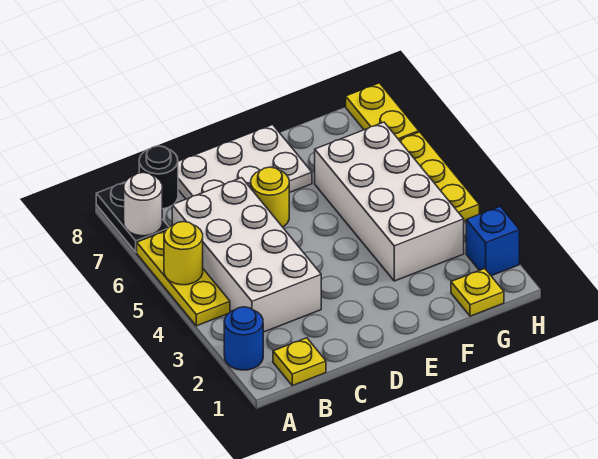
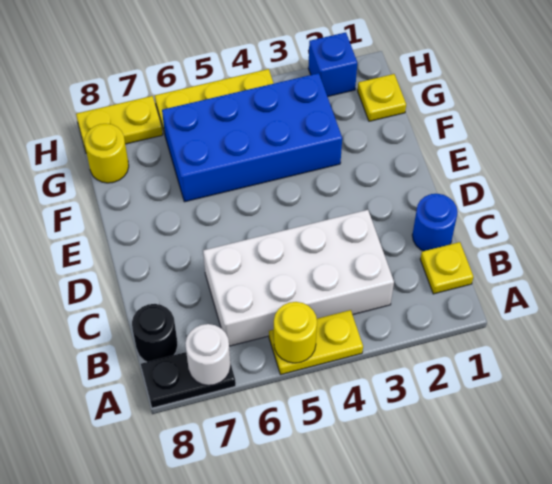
blue 1x1 round brick [224,307,263,370] -> blue 1x1 round brick moved to [412,194,458,251]
yellow 1x3 plate [137,231,230,326] -> yellow 1x2 plate [269,310,363,375]
white 2x3 plate [178,125,312,199] -> none
yellow 1x1 round brick [251,167,289,227] -> yellow 1x1 round brick moved to [84,124,129,183]
white 2x4 brick [315,122,464,281] -> blue 2x4 brick [162,73,342,202]

